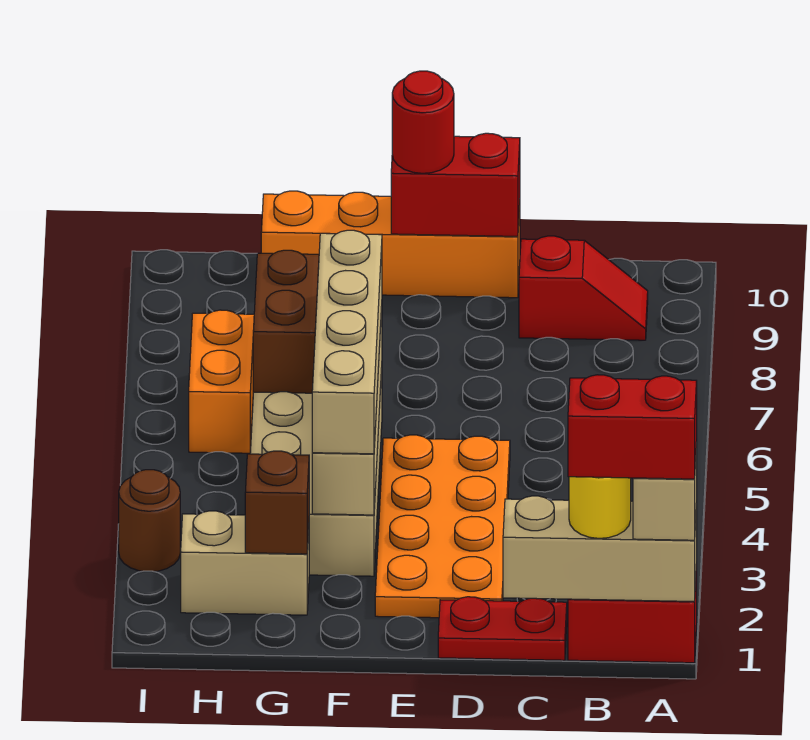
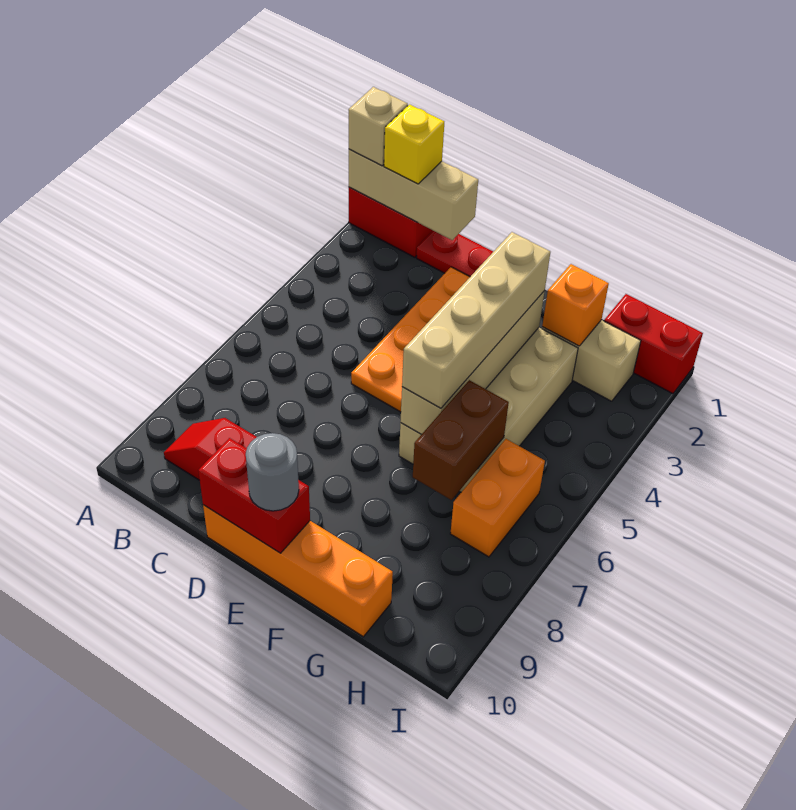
red 1x2 brick [568,375,697,479] -> red 1x2 brick moved to [604,294,703,394]
yellow 1x1 round brick [569,477,631,538] -> yellow 1x1 brick [384,104,444,184]
red 1x1 round brick [392,71,454,173] -> grey 1x1 round brick [246,433,299,511]
brown 1x1 brick [245,451,309,554] -> orange 1x1 brick [542,264,609,346]
brown 1x1 round brick [119,470,180,572] -> none

